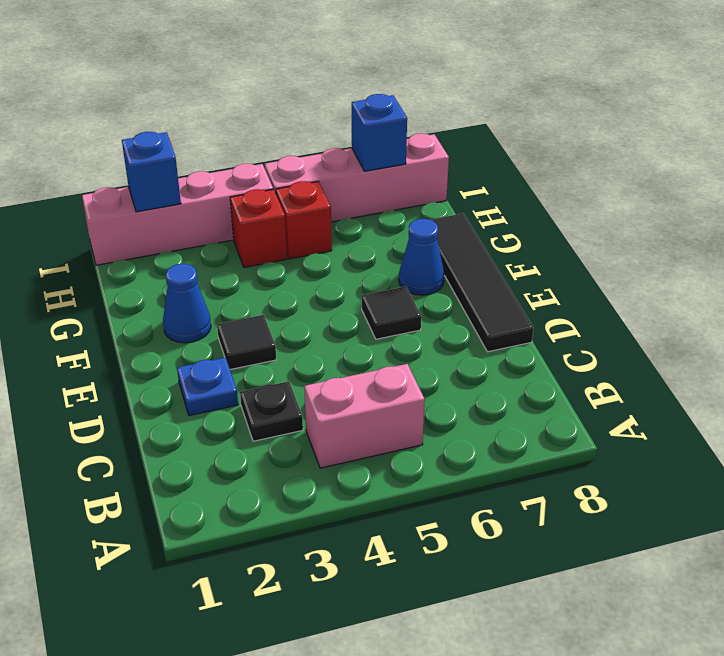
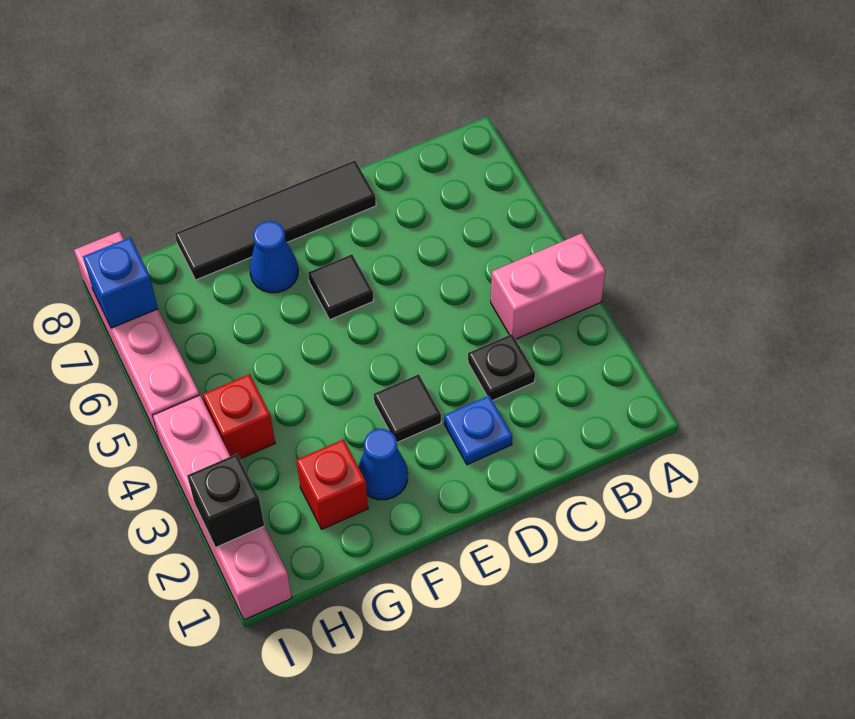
pink 1x2 brick [304,364,425,468] -> pink 1x2 brick turned to [491,233,605,339]
red 1x1 brick [276,181,332,259] -> red 1x1 brick moved to [296,439,368,529]
blue 1x1 brick [122,132,181,212] -> black 1x1 brick [187,454,264,548]

